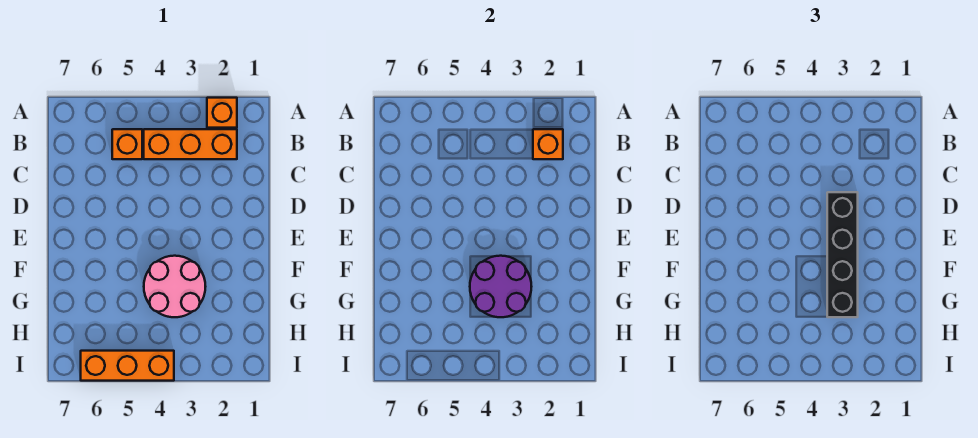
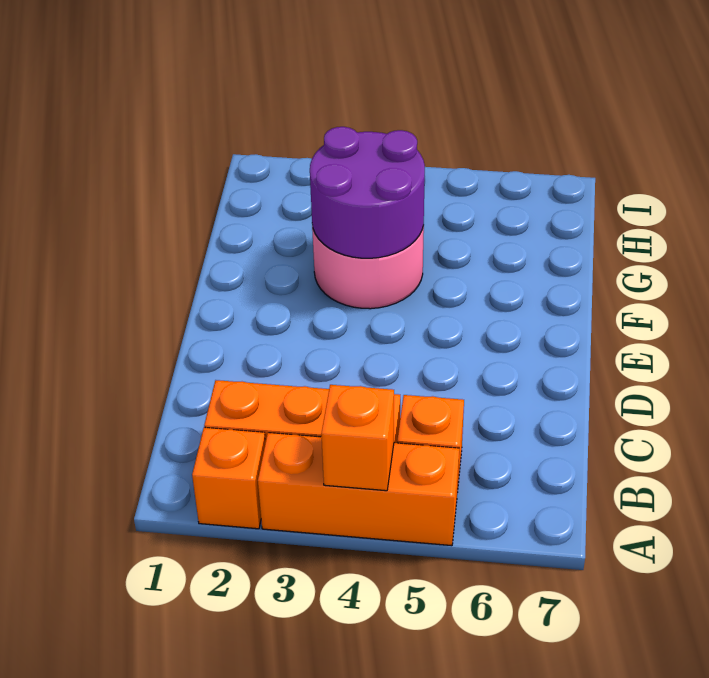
orange 1x1 brick [533,129,563,159] -> orange 1x1 brick moved to [321,385,394,491]
black 1x4 brick [827,192,858,317] -> none
orange 1x3 brick [81,351,174,381] -> orange 1x3 brick moved to [258,433,459,546]

